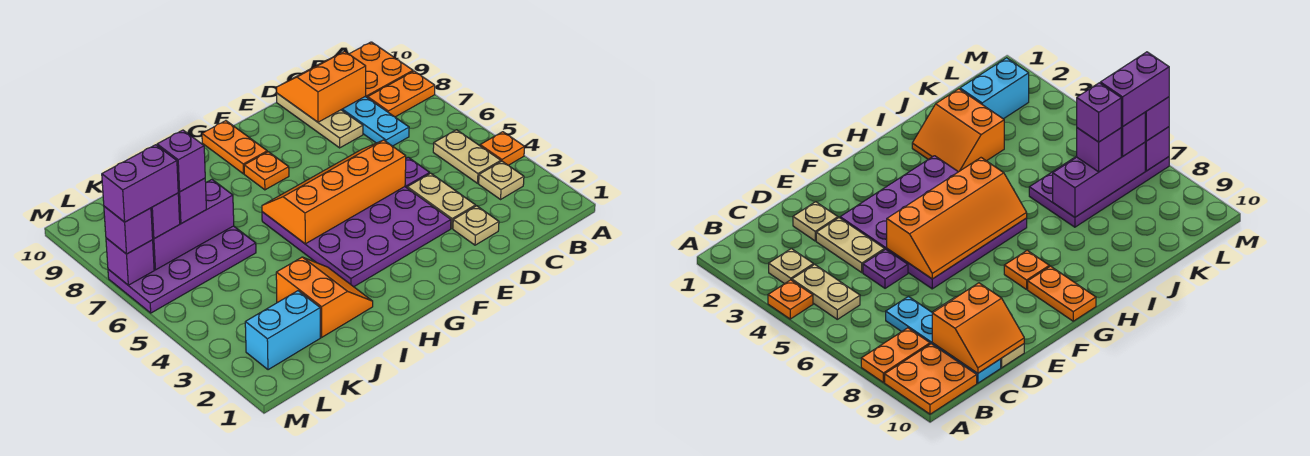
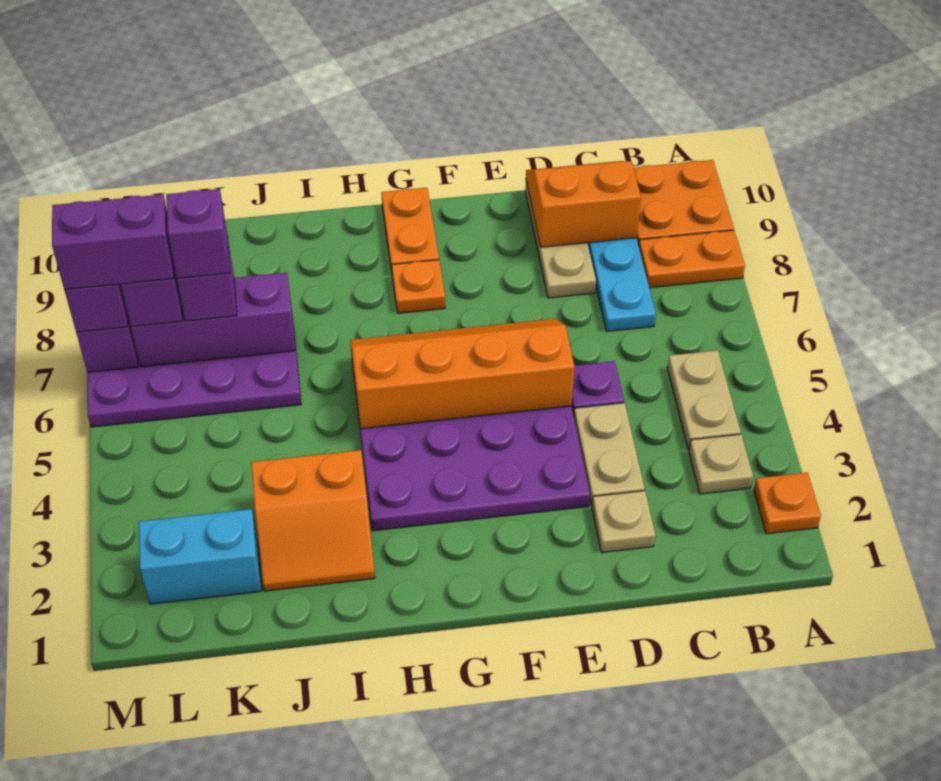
orange 1x1 plate [480,132,525,165] -> orange 1x1 plate moved to [754,473,821,534]
orange 2x2 slope [276,257,373,337] -> orange 2x2 slope turned to [251,450,375,591]

